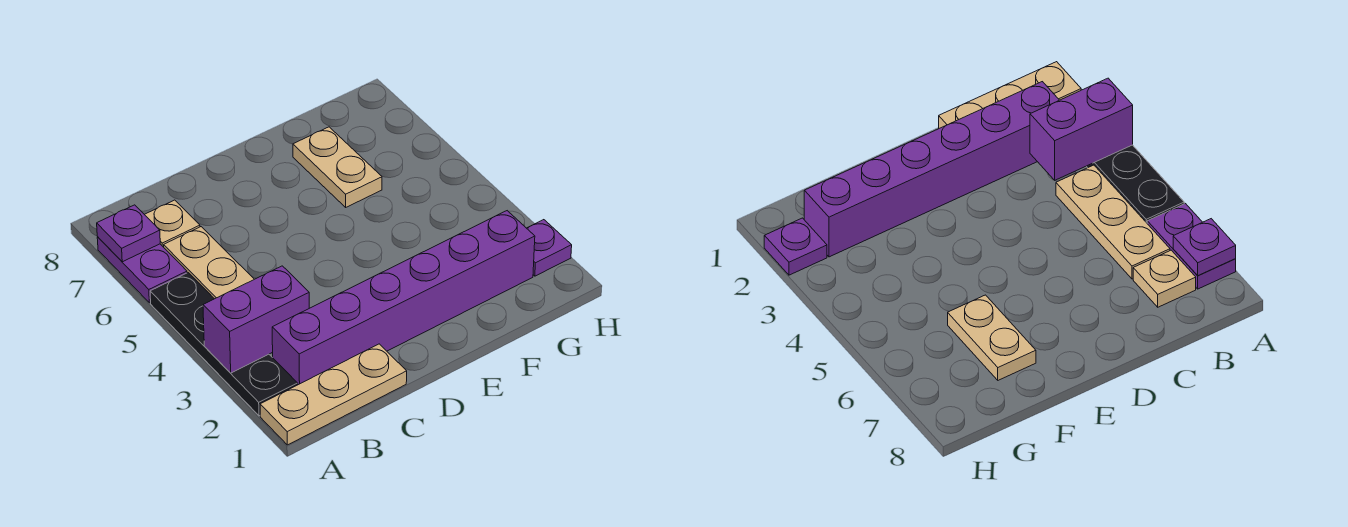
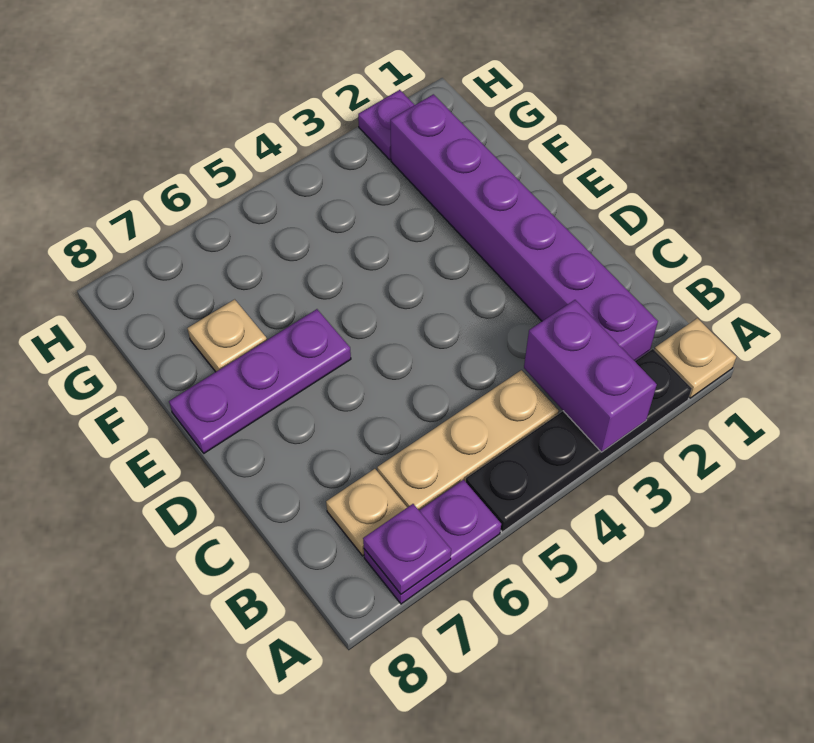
tan 1x3 plate [260,344,407,445] -> tan 1x1 plate [654,318,736,398]
none -> purple 1x3 plate [169,309,351,453]
tan 1x2 plate [293,127,382,207] -> tan 1x1 plate [188,299,267,372]

